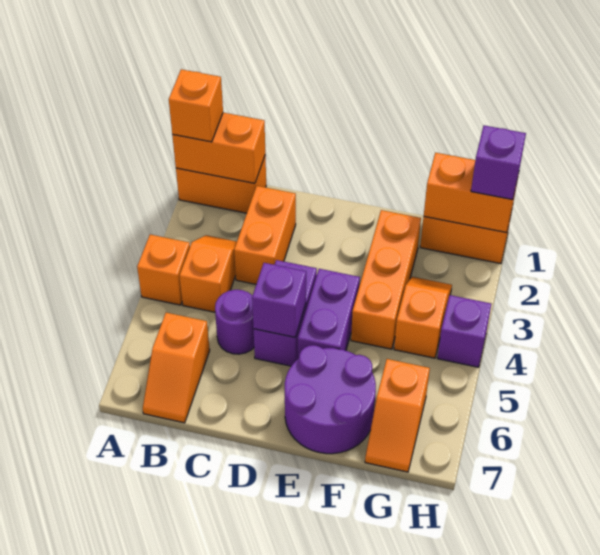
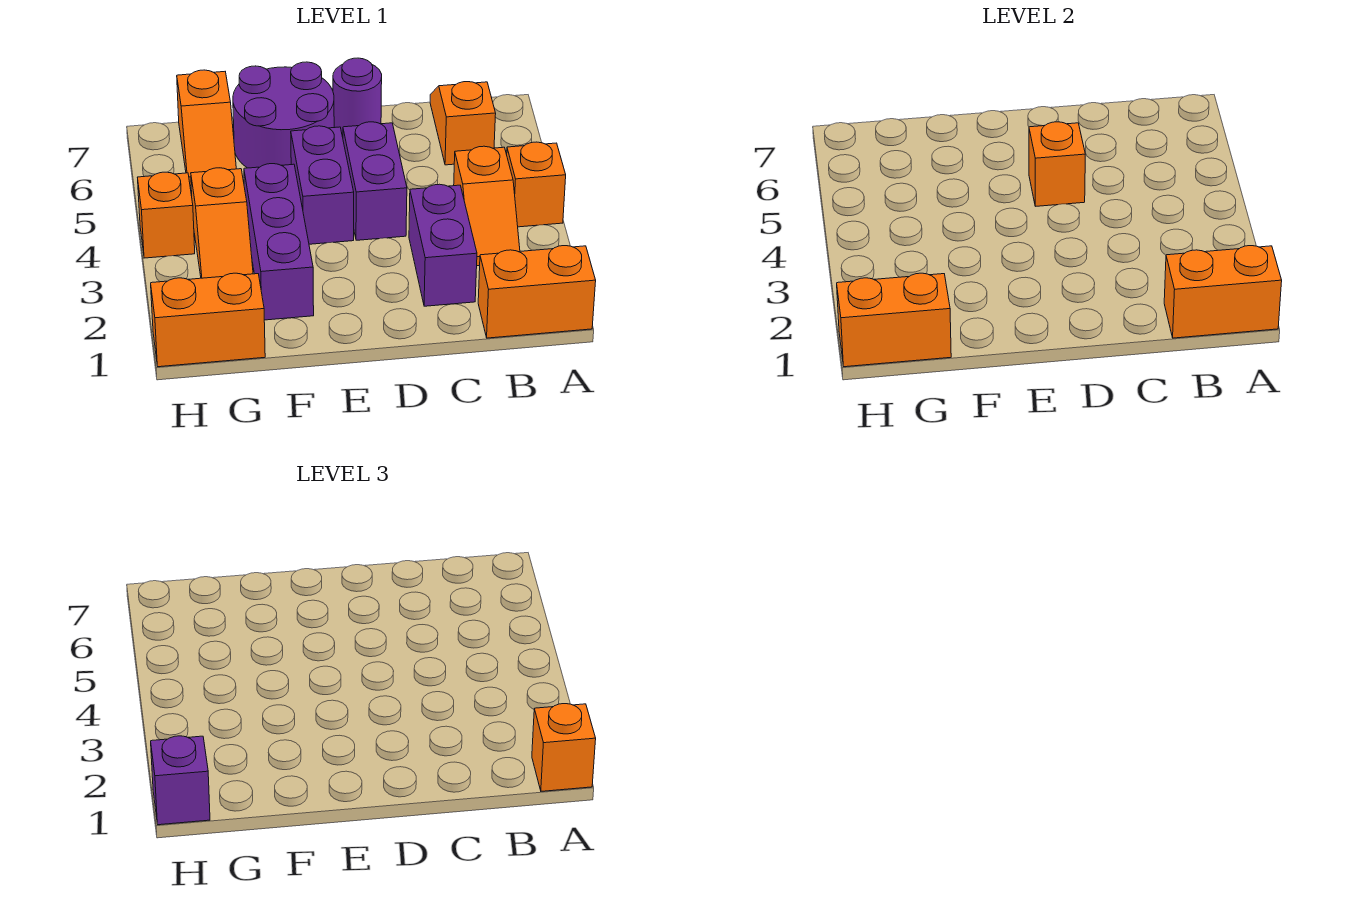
orange 1x2 brick [234,186,296,284] -> purple 1x2 brick [409,184,477,306]
purple 1x1 round brick [215,290,254,354] -> purple 1x1 round brick moved to [333,58,382,136]
purple 1x1 brick [252,263,306,337] -> orange 1x1 brick [1029,122,1085,206]
orange 1x3 brick [351,210,421,349] -> purple 1x3 brick [244,164,314,320]
orange 1x2 slope [365,359,430,472] -> orange 1x2 slope turned to [177,70,236,186]
purple 1x1 brick [437,295,491,367] -> orange 1x1 brick [137,172,195,258]

